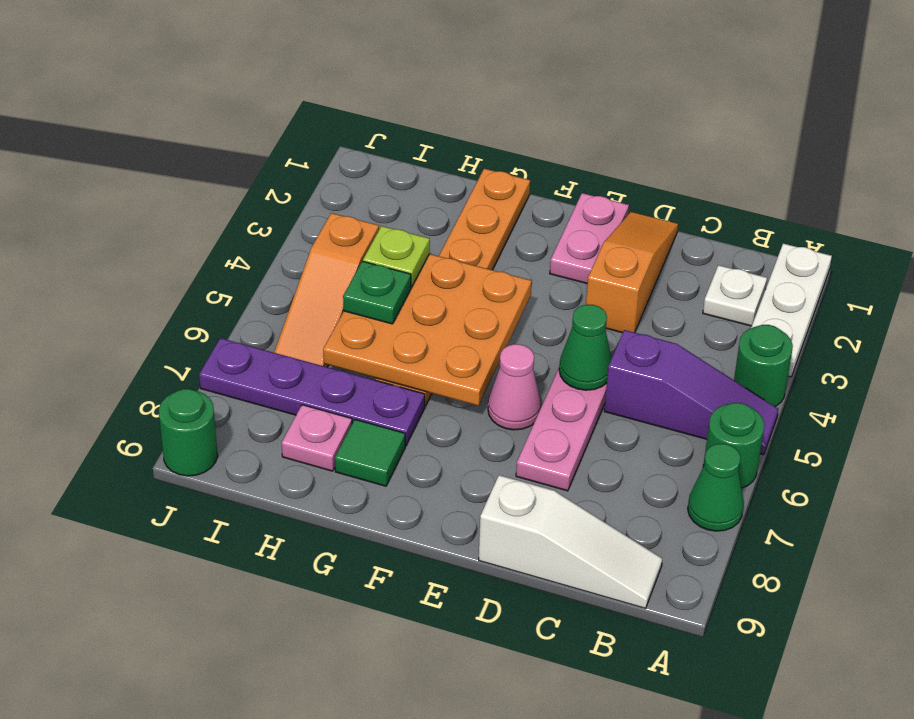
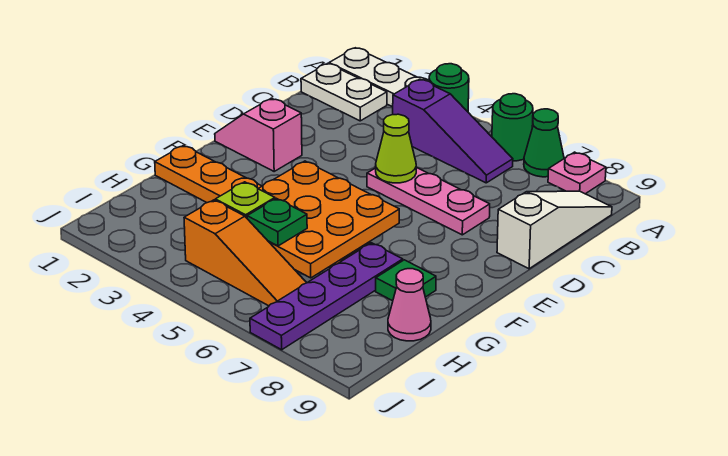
purple 1x3 slope [604,330,778,455] -> purple 1x3 slope turned to [393,79,513,183]
white 1x1 plate [703,265,767,326] -> white 1x2 plate [301,63,387,121]
orange 1x3 slope [586,212,678,333] -> none
green 1x1 cone [559,304,612,390] -> lime 1x1 cone [376,114,416,183]
pink 1x2 plate [550,193,629,283] -> pink 1x2 slope [215,98,302,171]
pink 1x1 cone [488,344,541,430] -> pink 1x1 cone moved to [388,269,431,341]
pink 1x1 plate [282,405,352,471] -> pink 1x1 plate moved to [548,152,606,194]
green 1x1 round brick [159,389,218,476] -> none

